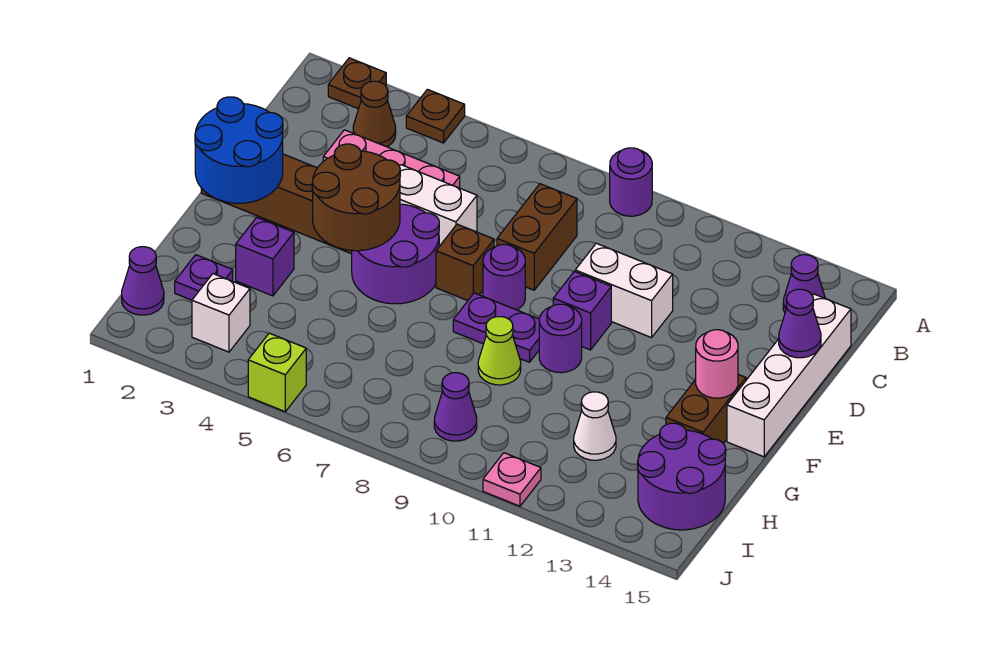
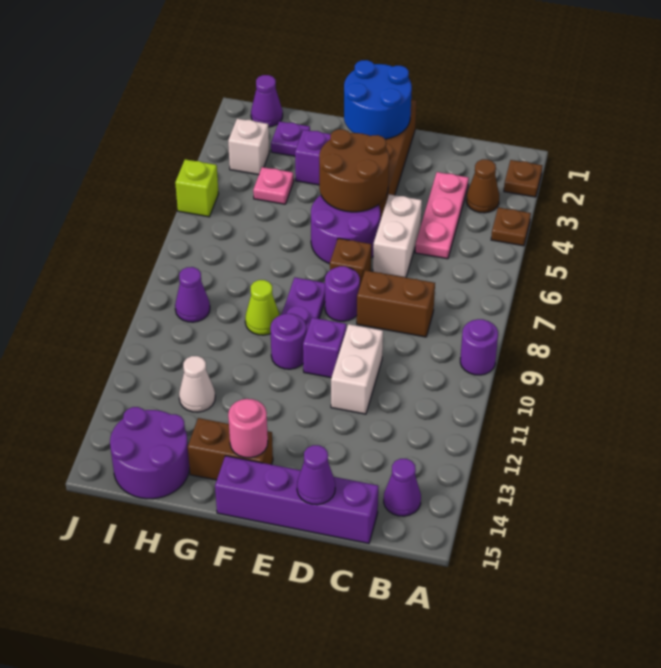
white 1x4 brick [727,294,851,457] -> purple 1x4 brick [215,456,378,543]
pink 1x1 plate [483,453,541,506] -> pink 1x1 plate moved to [253,167,294,204]

